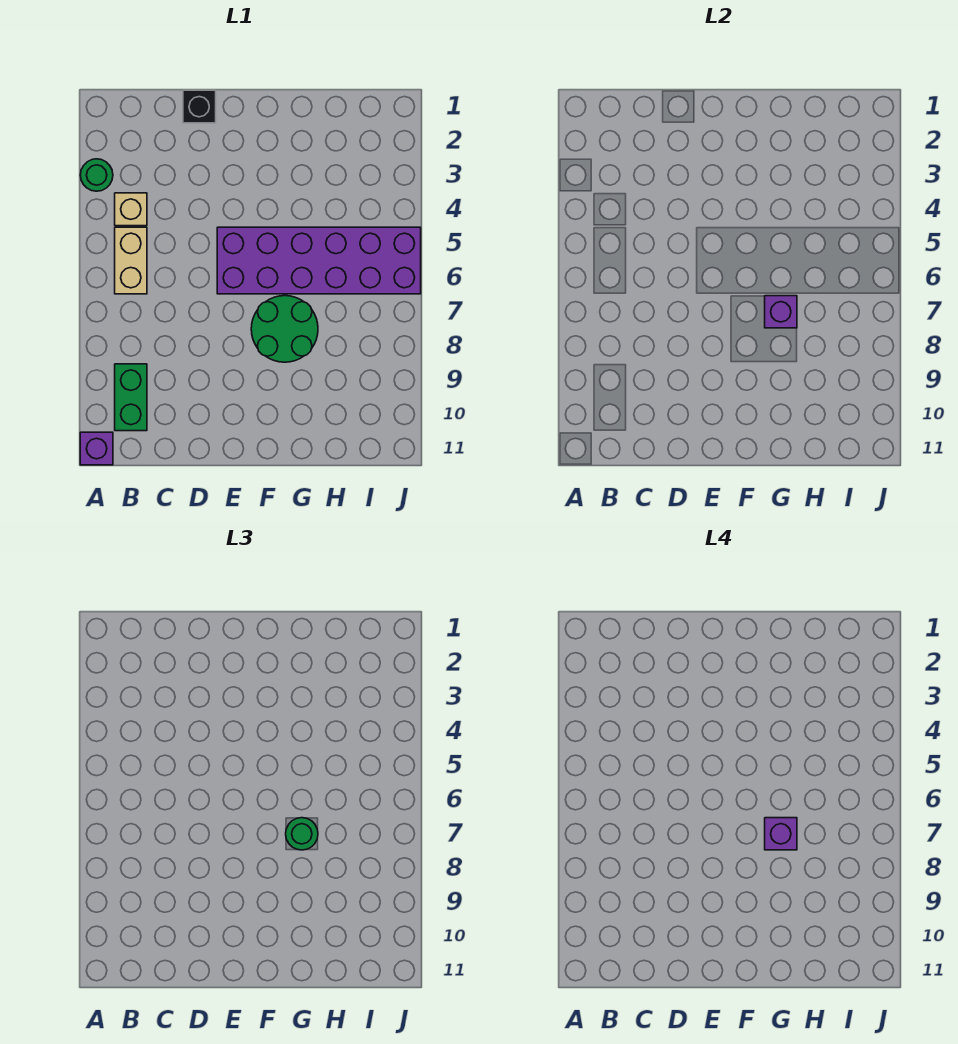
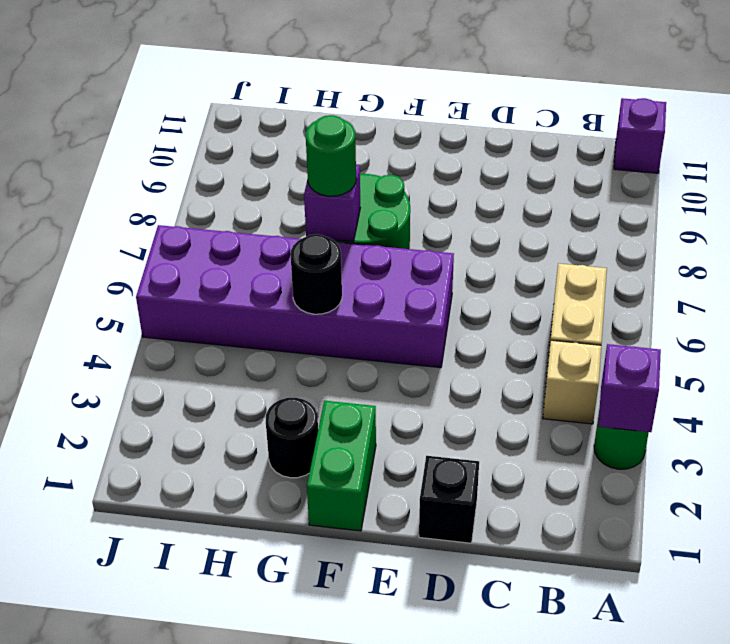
green 1x2 brick [115,364,147,431] -> green 1x2 brick moved to [307,401,376,531]
none -> black 1x1 round brick [266,398,318,478]
none -> black 1x1 round brick [291,234,342,314]
purple 1x1 brick [765,818,797,850] -> purple 1x1 brick moved to [598,344,661,432]

